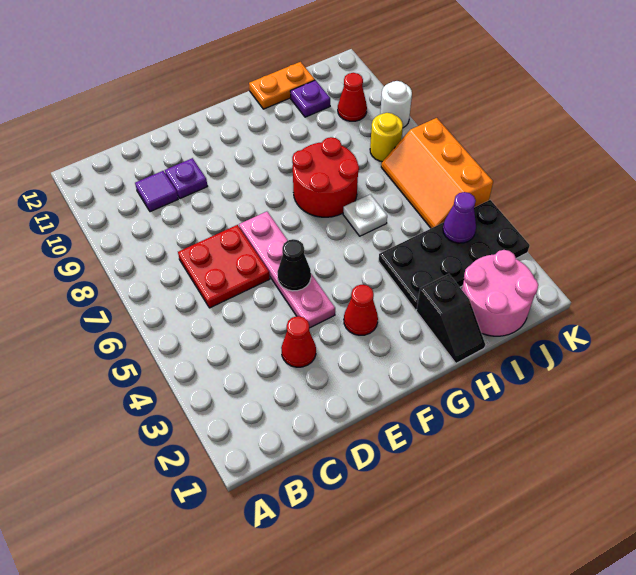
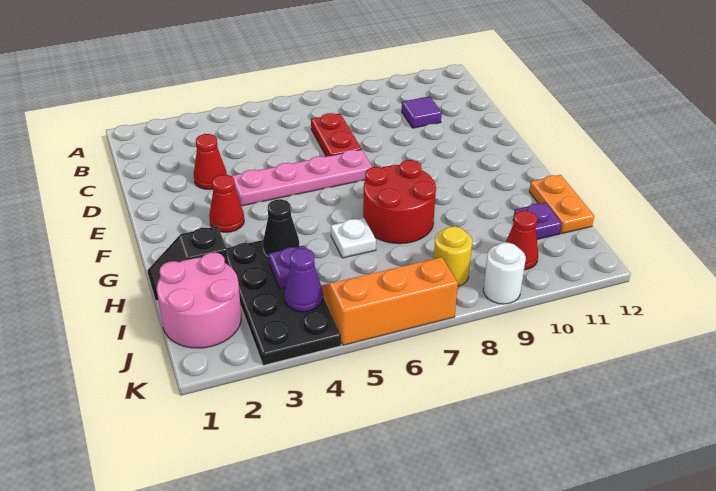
red 2x2 plate [178,225,270,308] -> red 1x2 plate [311,113,361,157]
purple 1x1 plate [165,158,208,199] -> purple 1x1 plate moved to [269,246,305,289]
black 1x1 cone [277,239,311,291] -> black 1x1 cone moved to [263,199,300,257]

